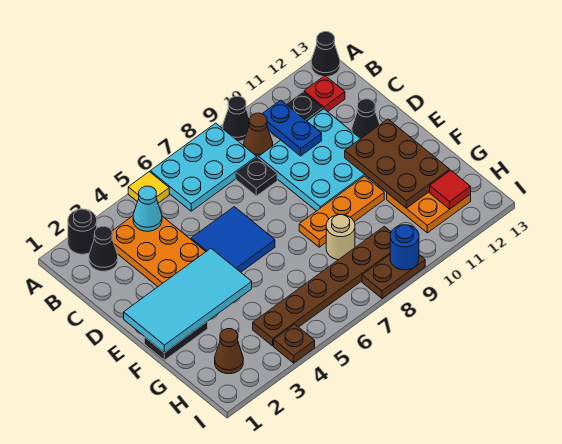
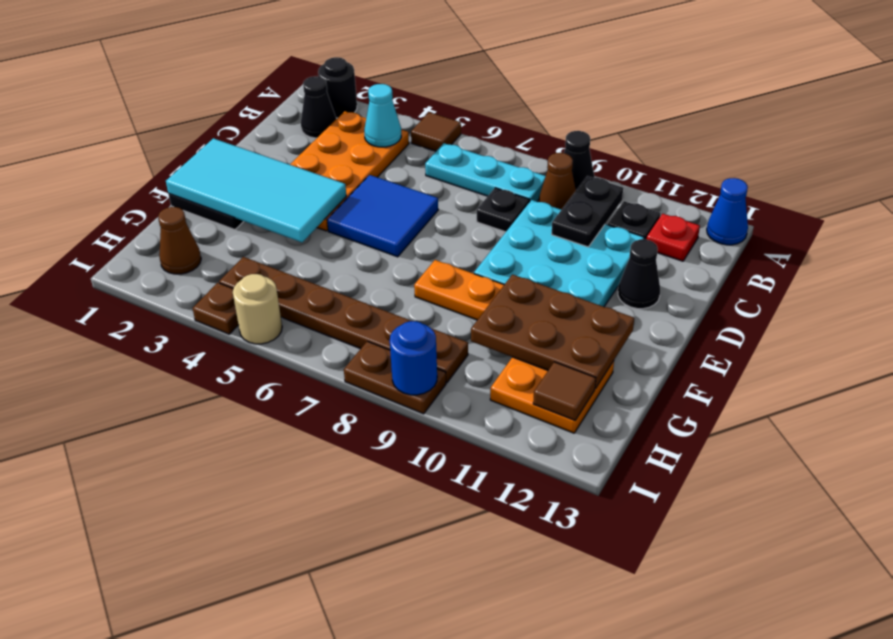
yellow 1x1 tile [128,172,169,203] -> brown 1x1 tile [411,112,461,151]
cyan 2x3 plate [150,123,257,211] -> cyan 1x3 plate [425,143,546,201]
black 1x1 cone [311,32,340,77] -> blue 1x1 cone [707,178,748,245]
blue 1x2 plate [262,100,322,156] -> black 1x2 plate [552,176,623,247]
brown 2x3 plate [345,119,450,208] -> brown 2x3 plate turned to [471,275,634,389]
tan 1x1 round brick [326,215,355,260] -> tan 1x1 round brick moved to [233,274,282,344]
red 1x1 tile [430,170,471,209] -> brown 1x1 tile [533,362,596,420]

